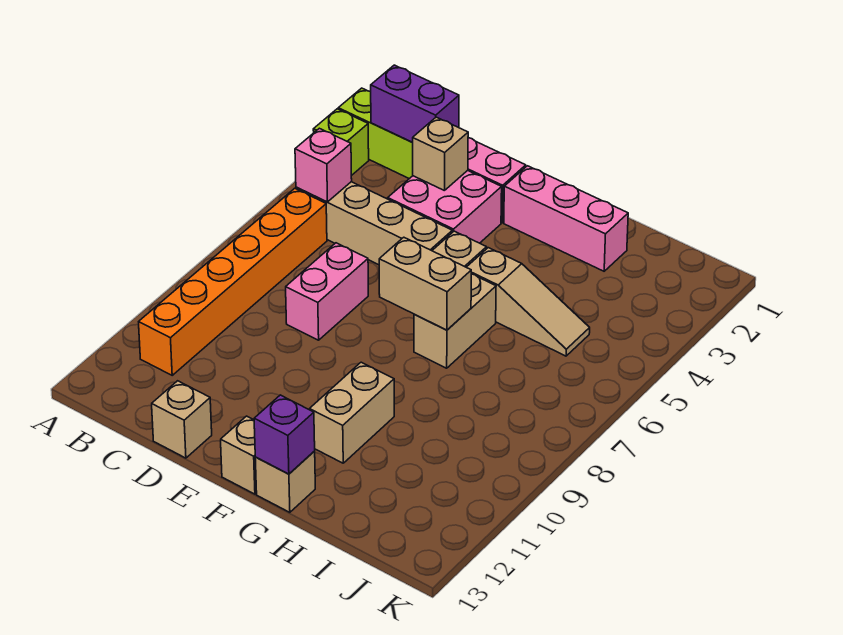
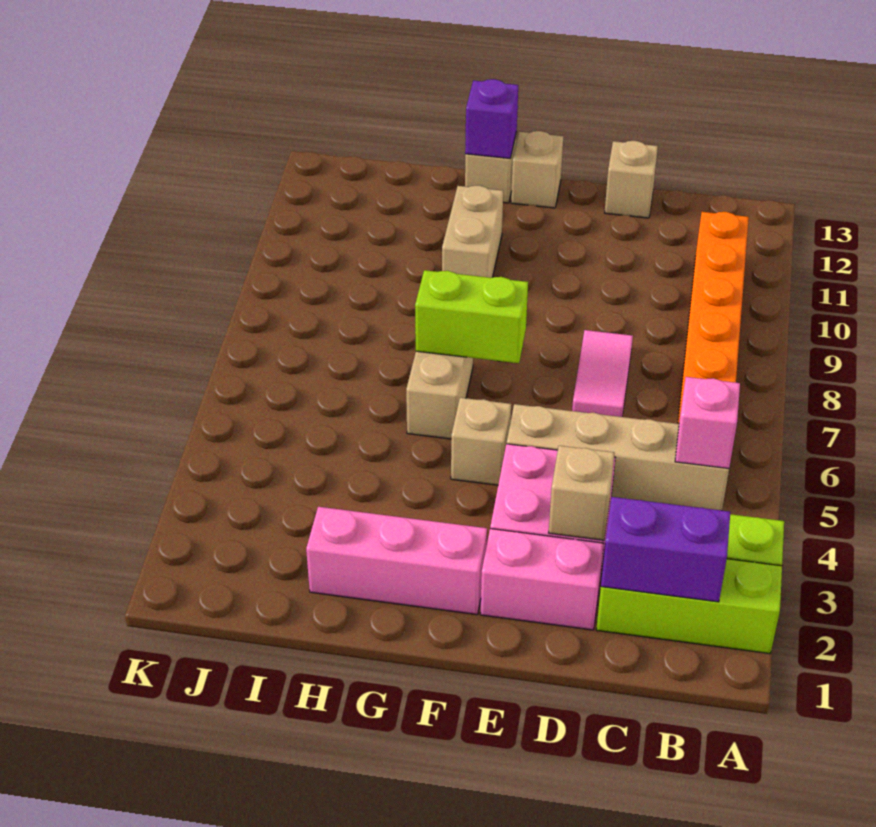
pink 1x2 brick [286,243,368,340] -> pink 1x2 tile [572,330,633,417]
tan 1x2 brick [379,237,471,330] -> lime 1x2 brick [415,270,528,363]
tan 1x3 slope [466,248,590,356] -> none

